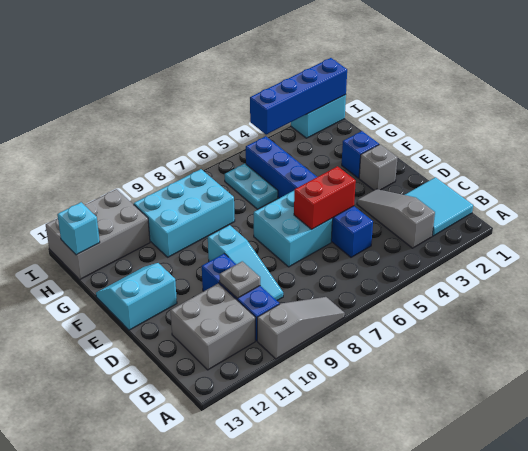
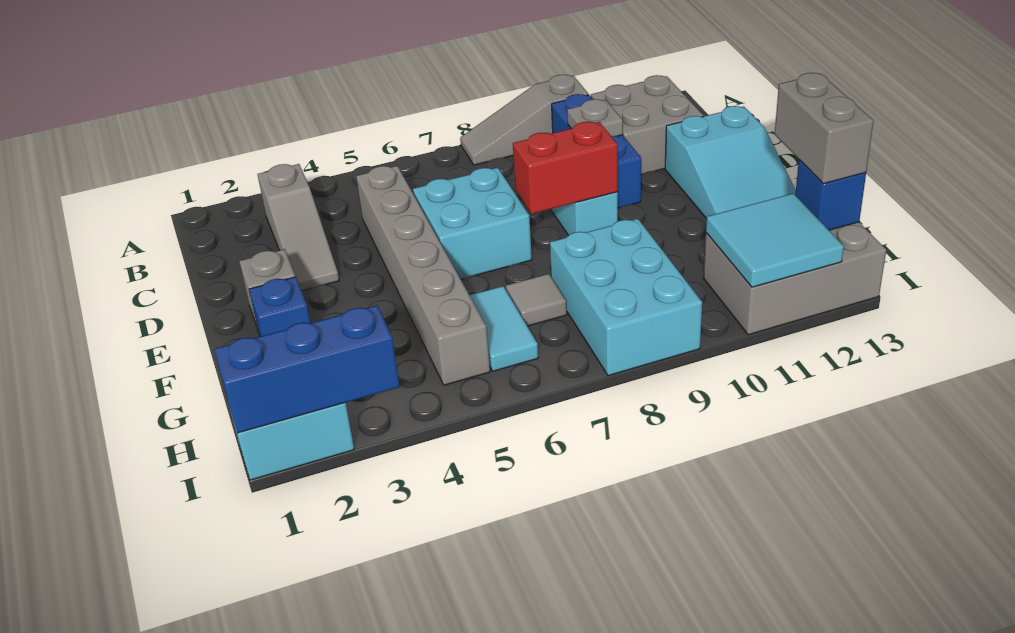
cyan 2x2 tile [405,177,473,236] -> cyan 2x2 tile moved to [706,193,844,287]
blue 1x6 brick [246,136,373,257] -> grey 1x6 brick [356,166,490,385]
red 1x2 brick [294,166,356,229] -> red 1x2 brick moved to [513,122,618,214]
cyan 2x2 slope [96,263,177,330] -> cyan 2x3 slope [665,106,796,219]
cyan 1x2 plate [225,163,278,209] -> cyan 1x2 tile [470,286,538,371]
none -> grey 1x1 tile [506,274,567,326]
cyan 2x3 brick [134,169,235,257] -> cyan 2x3 brick turned to [550,219,702,376]
none -> grey 1x2 brick [775,73,874,184]
cyan 1x1 brick [57,202,100,255] -> blue 1x1 brick [795,160,866,230]
blue 1x4 brick [250,58,347,135] -> blue 1x3 brick [215,305,399,433]

